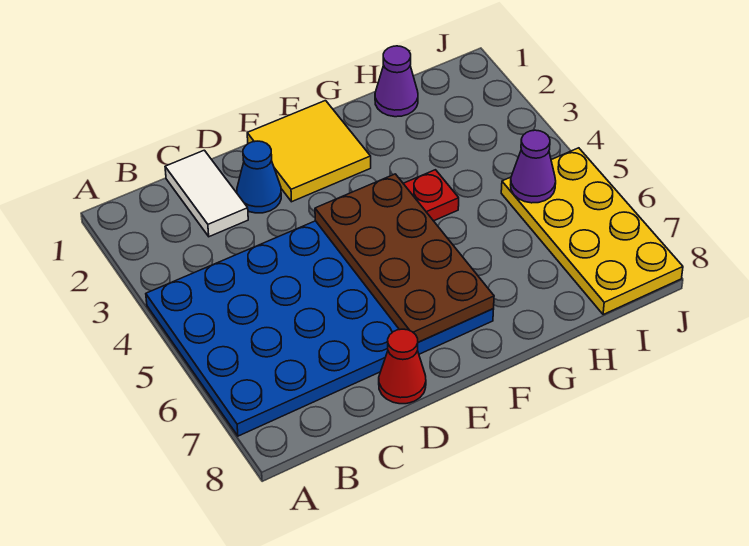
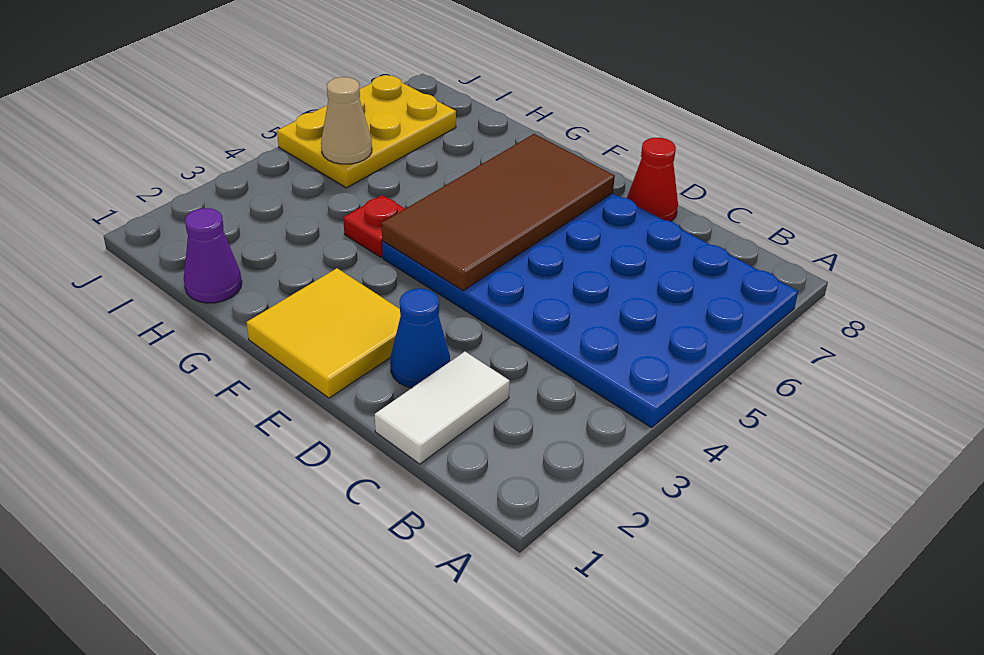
brown 2x4 plate [315,174,494,342] -> brown 2x4 tile [381,134,615,291]
yellow 2x4 plate [501,148,683,315] -> yellow 2x3 plate [277,75,456,188]
purple 1x1 cone [511,130,556,203] -> tan 1x1 cone [321,77,372,164]

